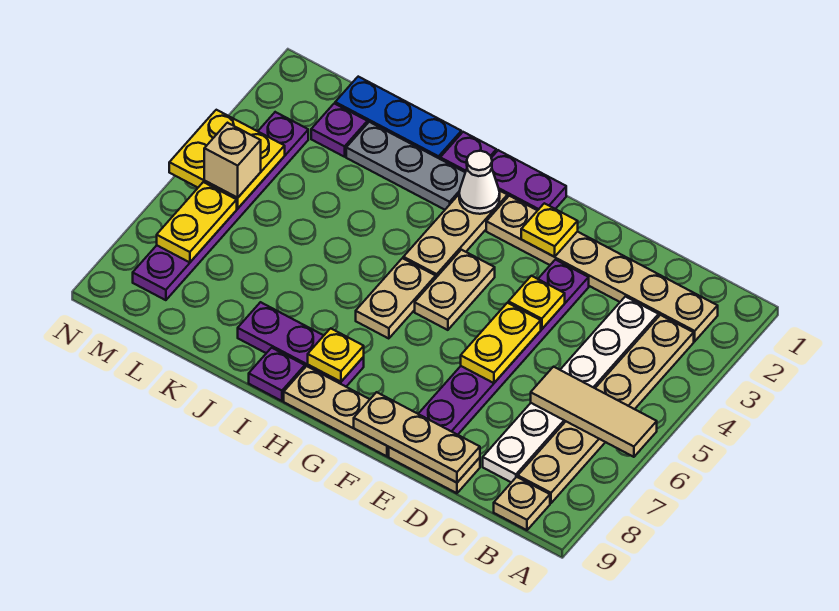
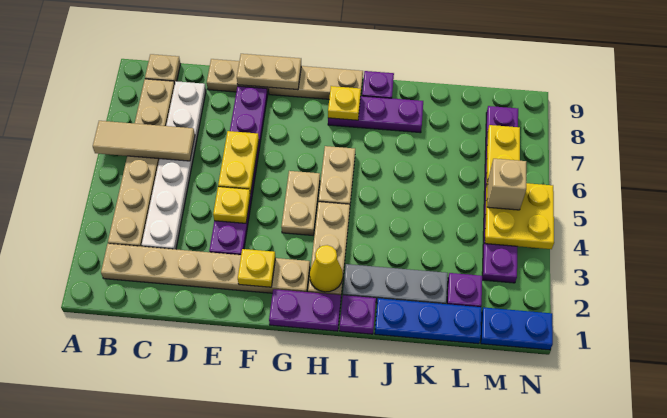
tan 1x3 plate [354,392,480,483] -> tan 1x2 plate [237,54,301,90]
white 1x1 cone [459,151,500,214] -> yellow 1x1 cone [310,245,343,292]
none -> blue 1x2 plate [481,307,553,350]

